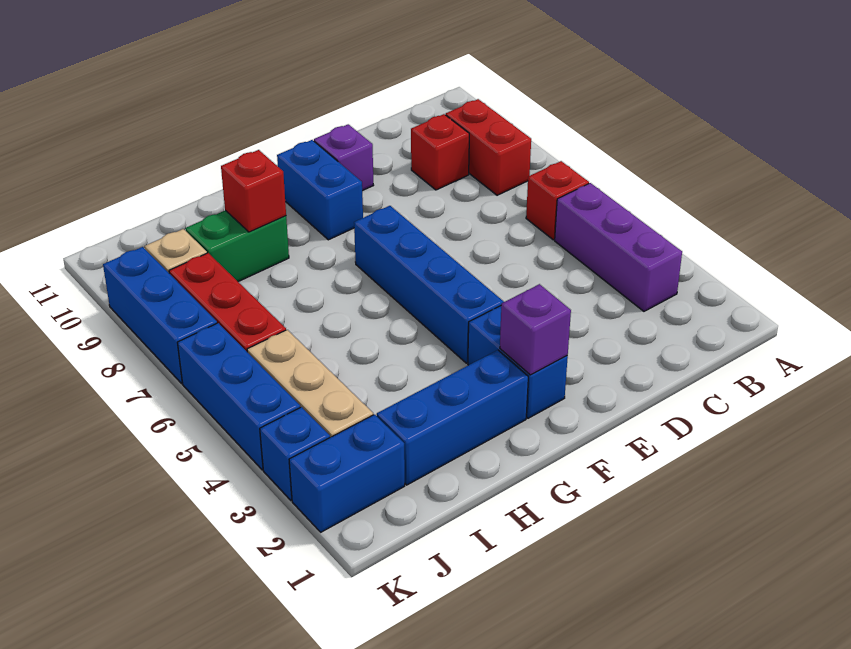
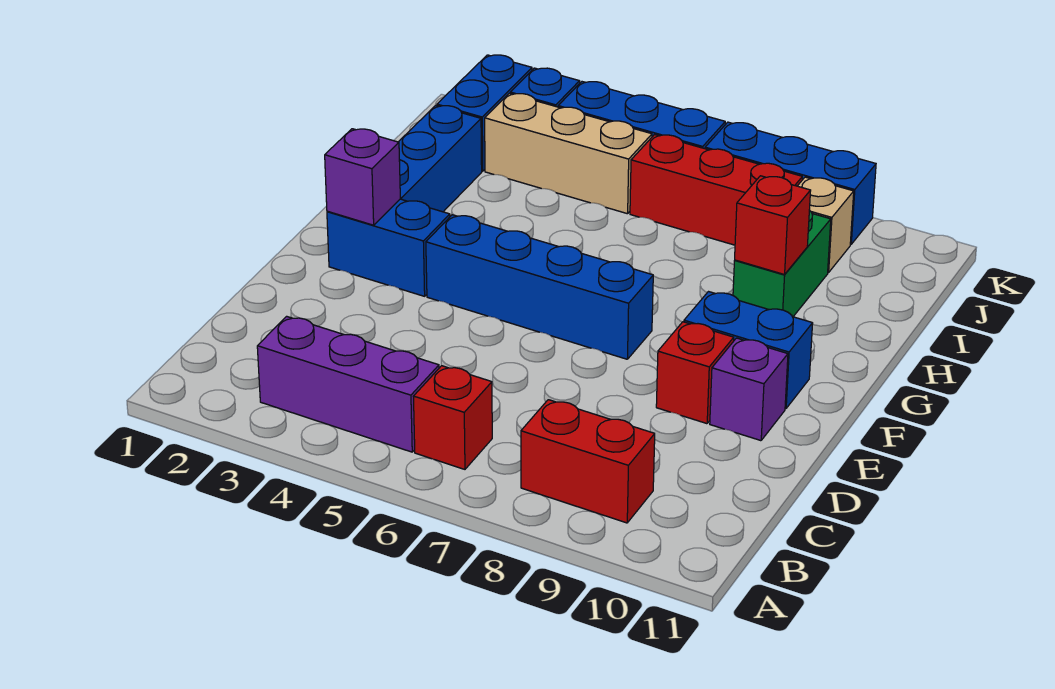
red 1x1 brick [411,114,469,190] -> red 1x1 brick moved to [656,322,734,424]

